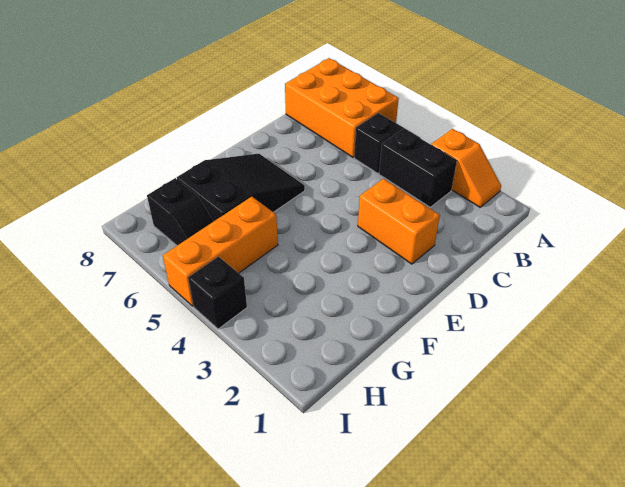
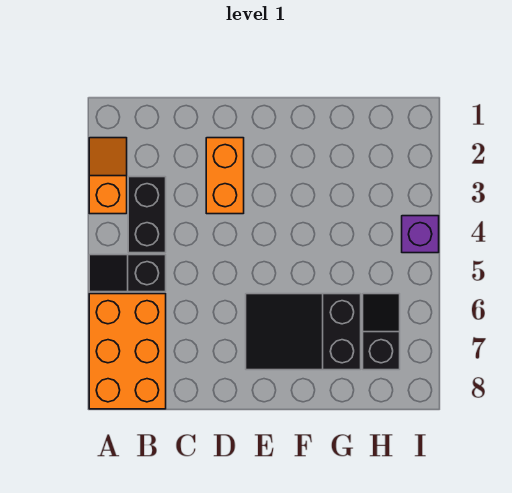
orange 1x3 brick [163,197,278,306] -> none
black 1x1 brick [188,257,247,329] -> purple 1x1 brick [402,216,439,253]

